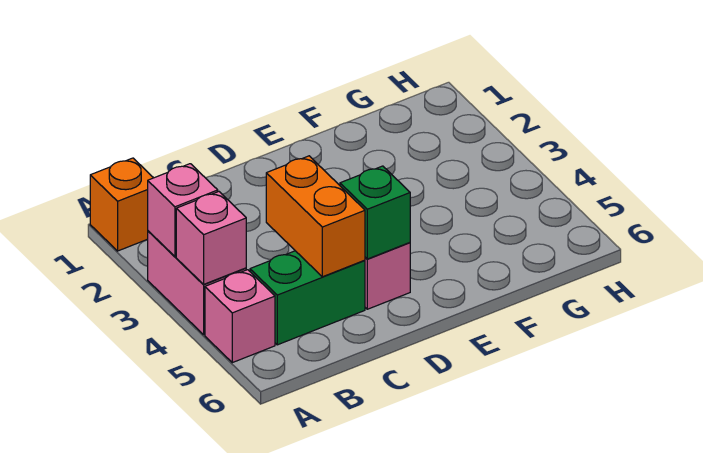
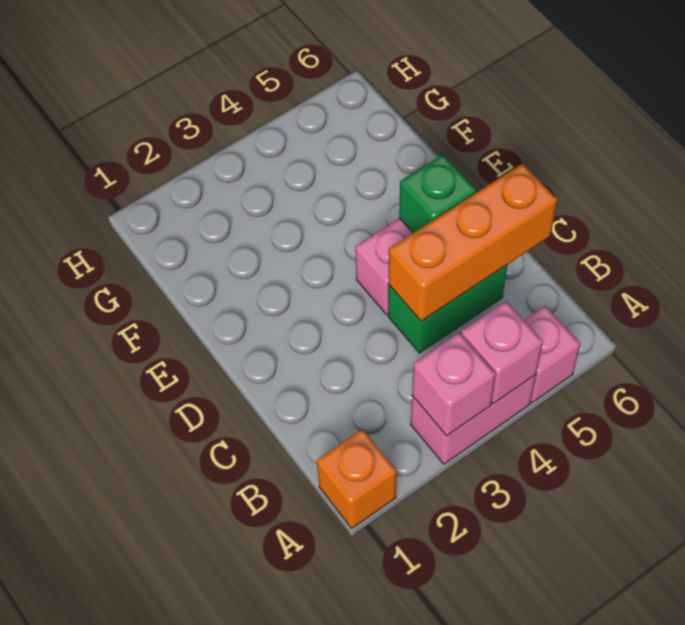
green 1x2 brick [250,251,365,345] -> green 1x2 brick turned to [388,265,507,353]
orange 1x2 brick [266,156,365,277] -> orange 1x3 brick [388,164,557,321]

